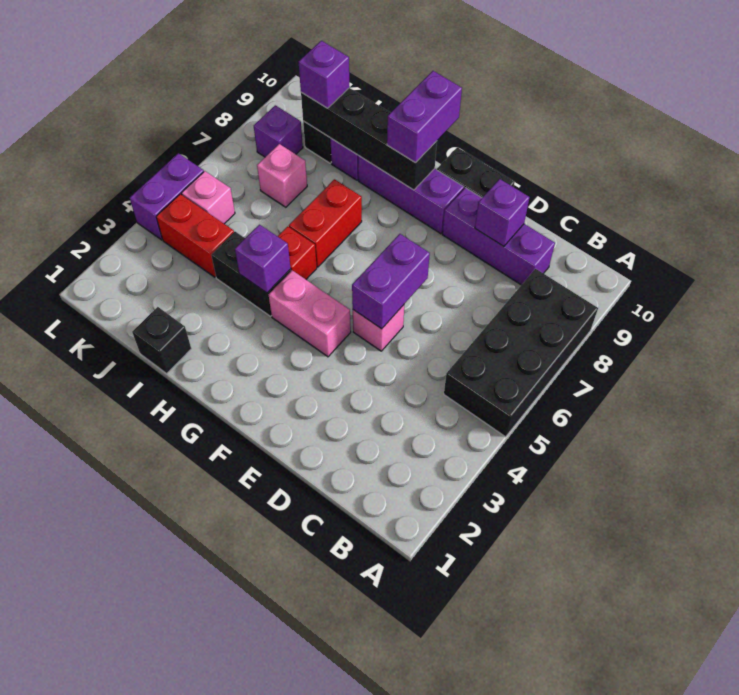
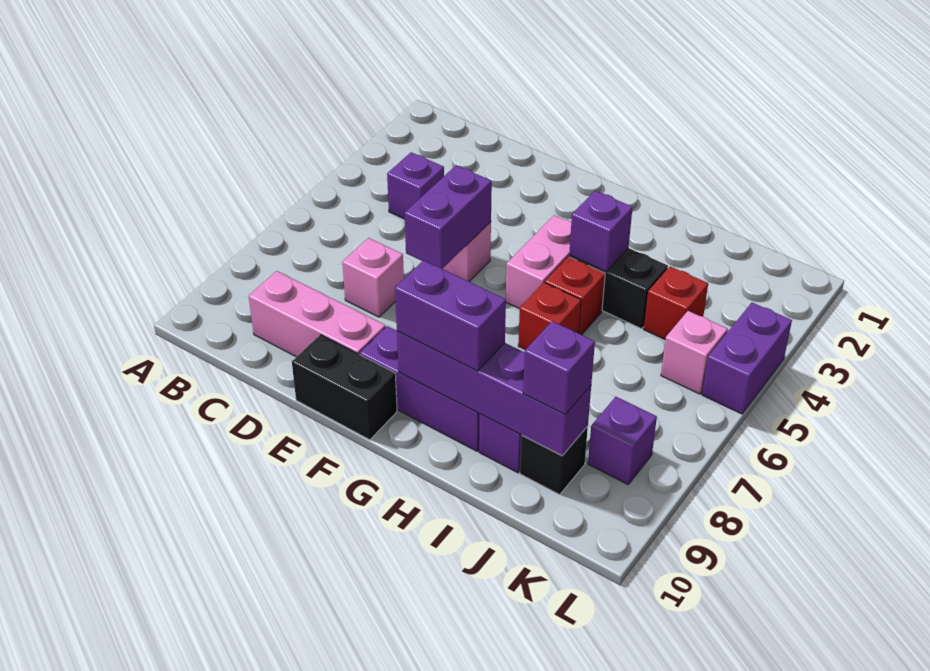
black 2x4 brick [444,269,598,437] -> none
purple 1x3 brick [442,188,555,285] -> pink 1x3 brick [249,271,385,357]
purple 1x1 brick [475,179,529,246] -> purple 1x1 brick moved to [387,152,444,219]
pink 1x2 brick [269,270,351,357] -> pink 1x2 brick turned to [506,215,571,309]
black 1x4 brick [301,88,437,190] -> purple 1x4 brick [397,331,591,456]
purple 1x2 brick [387,71,462,163] -> purple 1x2 brick turned to [395,260,506,371]
red 1x2 brick [289,179,362,267] -> red 1x1 brick [518,283,581,350]
black 1x1 brick [132,307,191,373] -> none
red 1x2 brick [156,194,234,277] -> red 1x1 brick [644,266,708,340]
pink 1x1 brick [257,144,307,207] -> pink 1x1 brick moved to [342,238,404,317]

